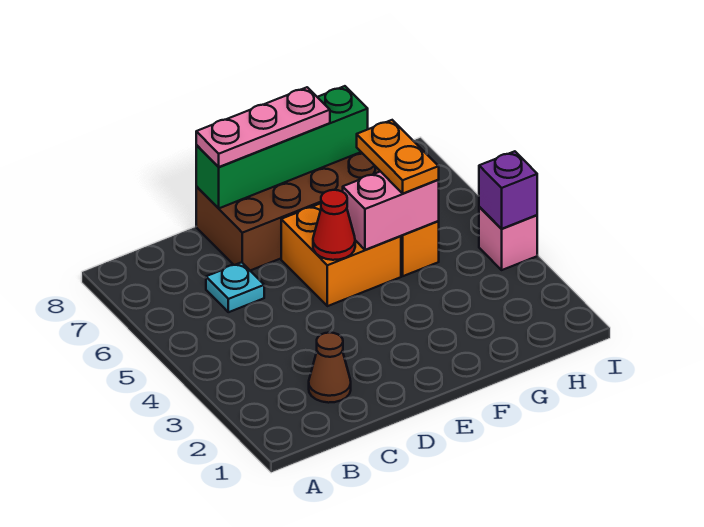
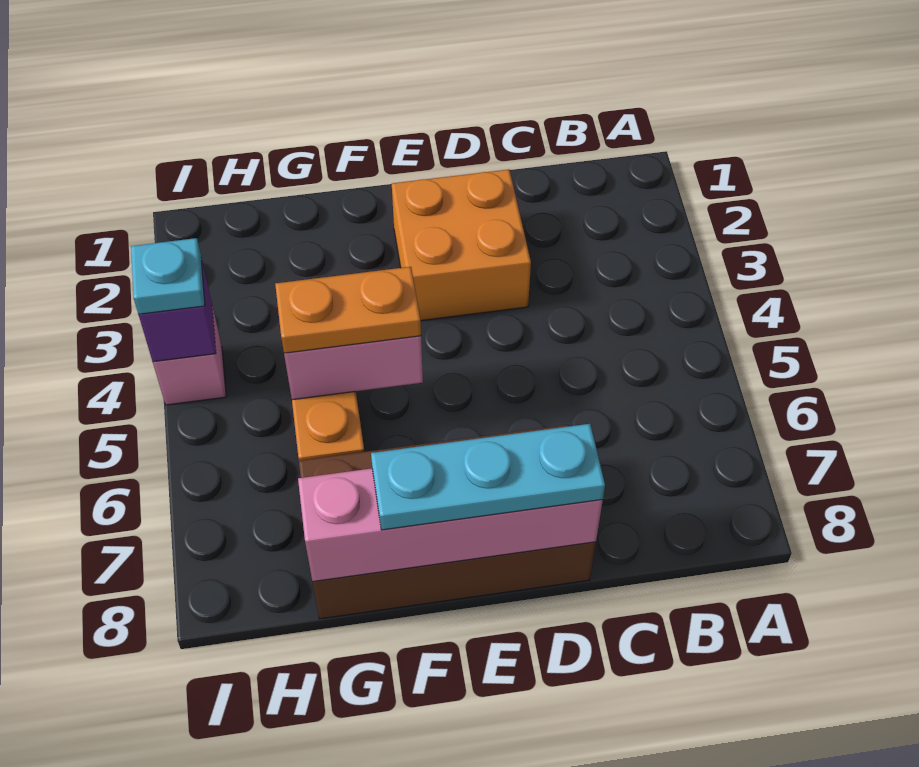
brown 1x1 cone [309,333,351,403] -> none
cyan 1x1 plate [206,262,264,312] -> cyan 1x1 plate moved to [131,238,205,314]
green 1x4 brick [196,86,368,208] -> pink 1x4 brick [298,468,603,582]
pink 1x3 plate [196,87,330,167] -> cyan 1x3 plate [371,424,605,530]
orange 2x2 brick [281,203,401,306] -> orange 2x2 brick moved to [392,169,531,321]
red 1x1 cone [313,190,355,260] -> none
orange 1x2 plate [357,120,439,193] -> orange 1x2 plate turned to [275,267,421,353]

